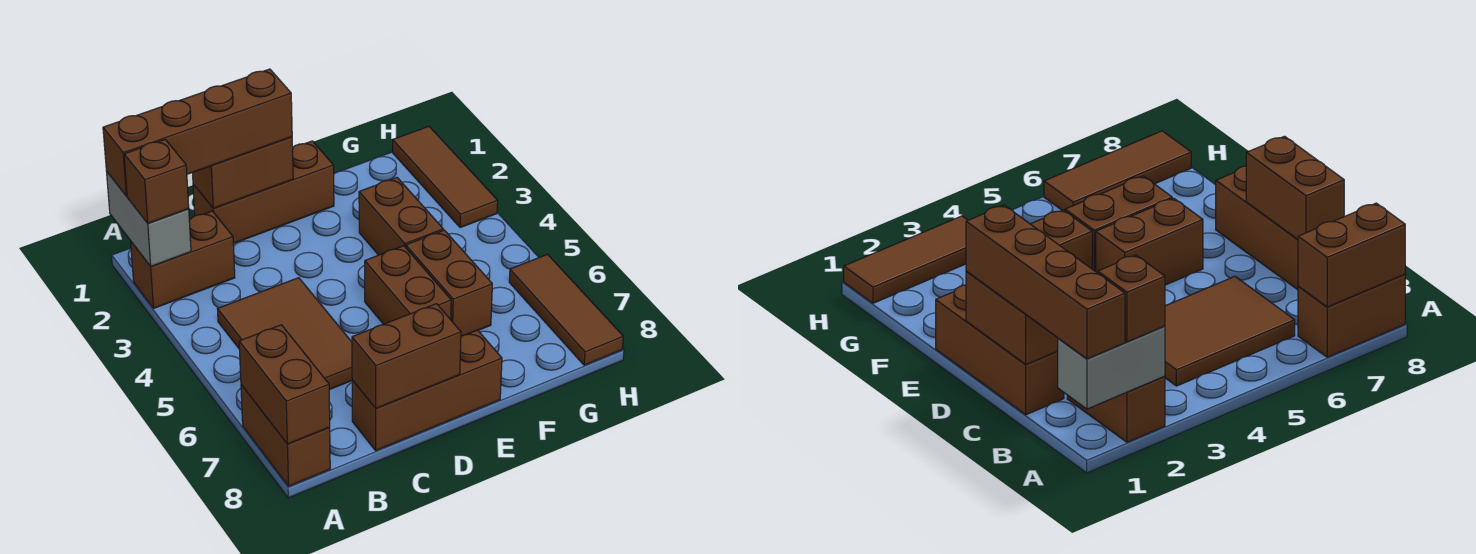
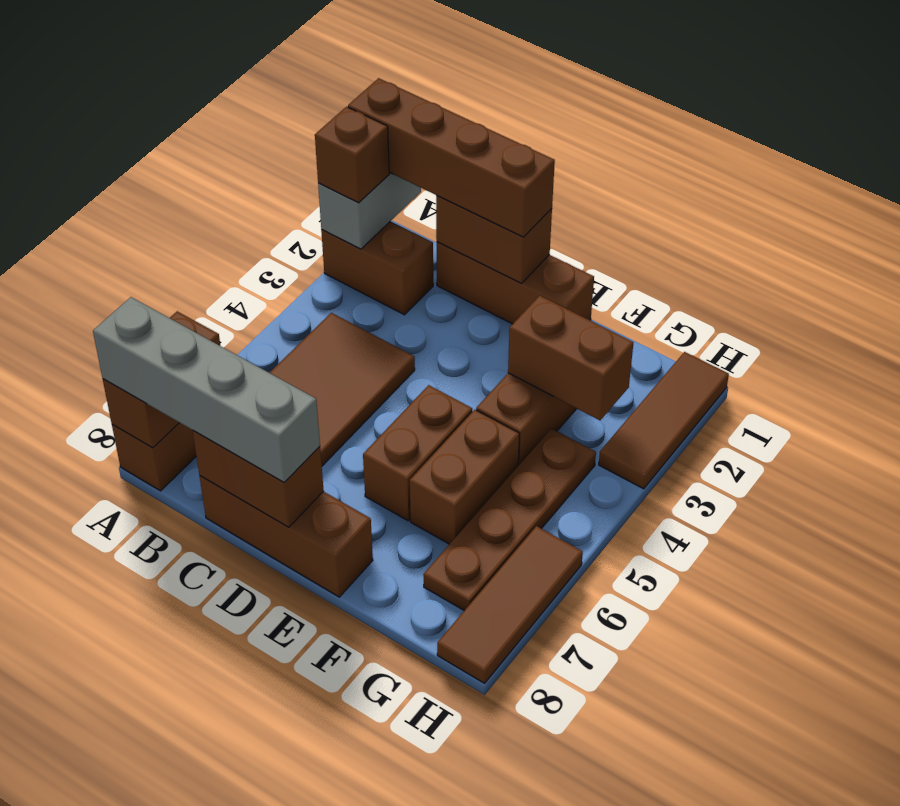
none -> grey 1x4 brick [93,297,320,482]
none -> brown 1x2 brick [508,296,634,420]
none -> brown 1x4 plate [423,429,596,610]

